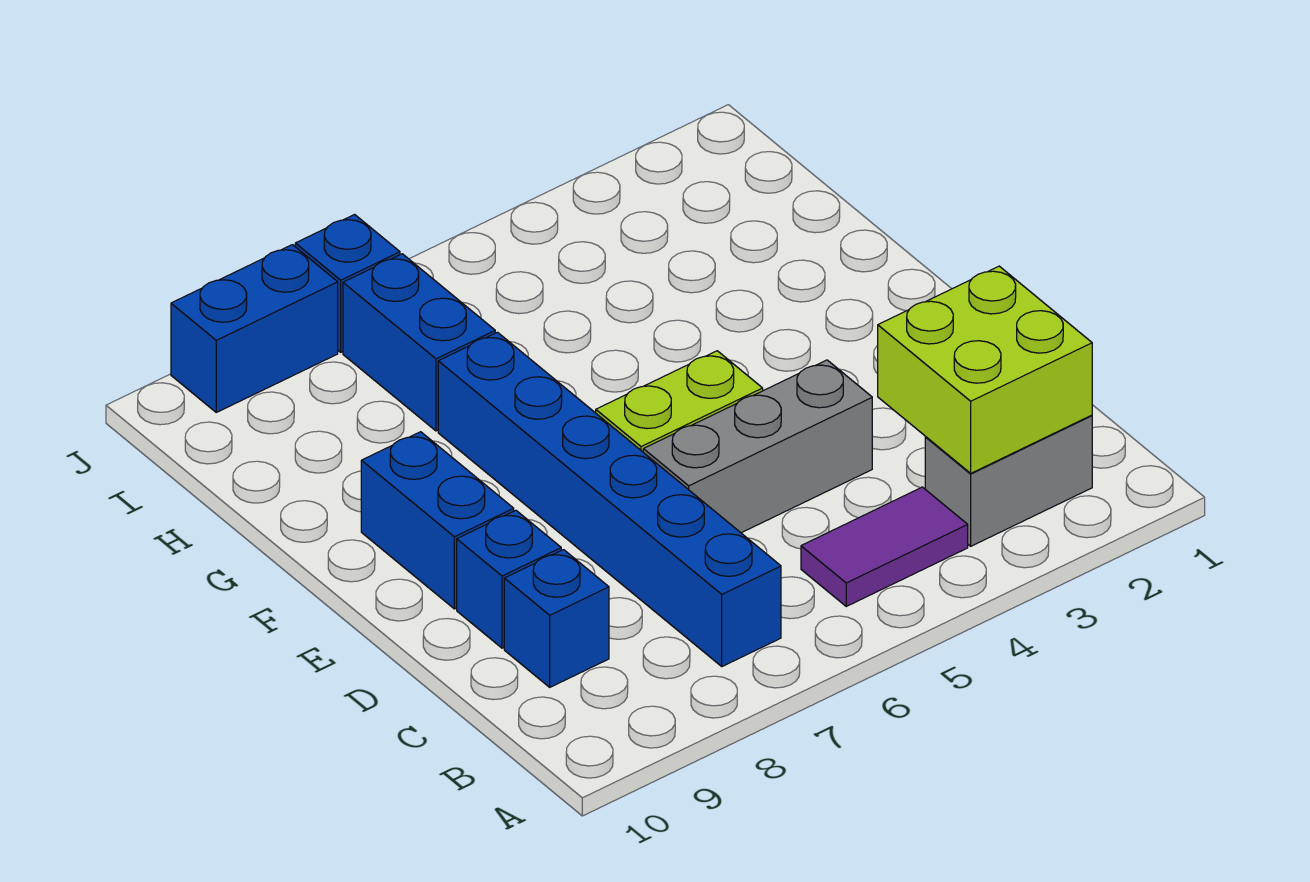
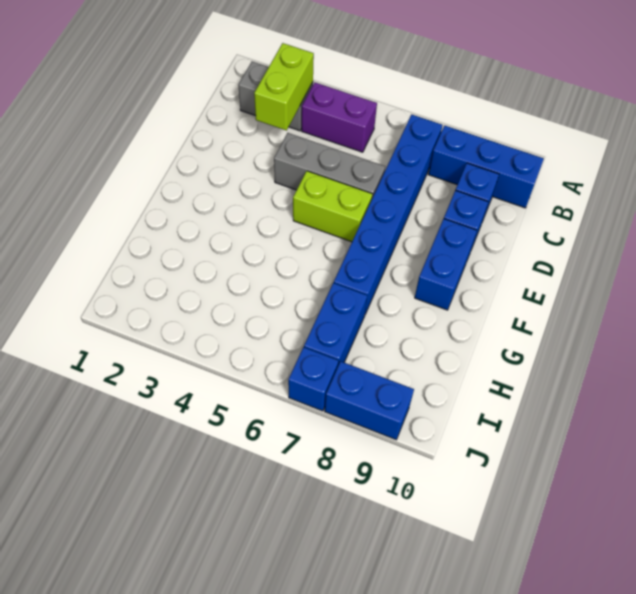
lime 2x2 brick [878,266,1092,473] -> lime 1x2 brick [254,43,314,130]
purple 1x2 tile [801,487,968,606] -> purple 1x2 brick [302,82,377,152]
none -> blue 1x3 brick [428,125,544,208]

